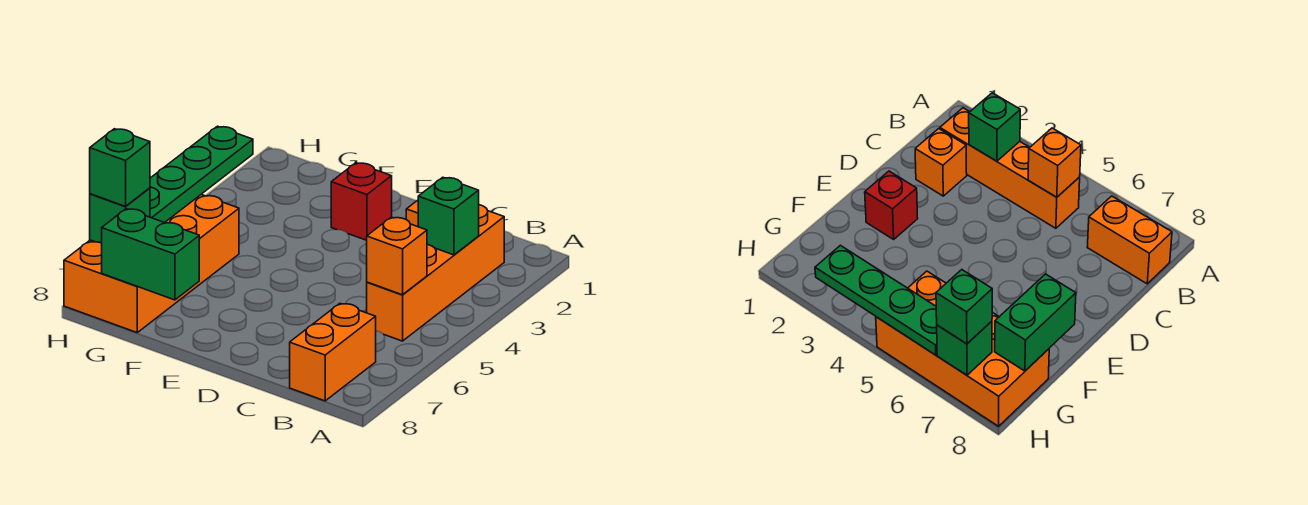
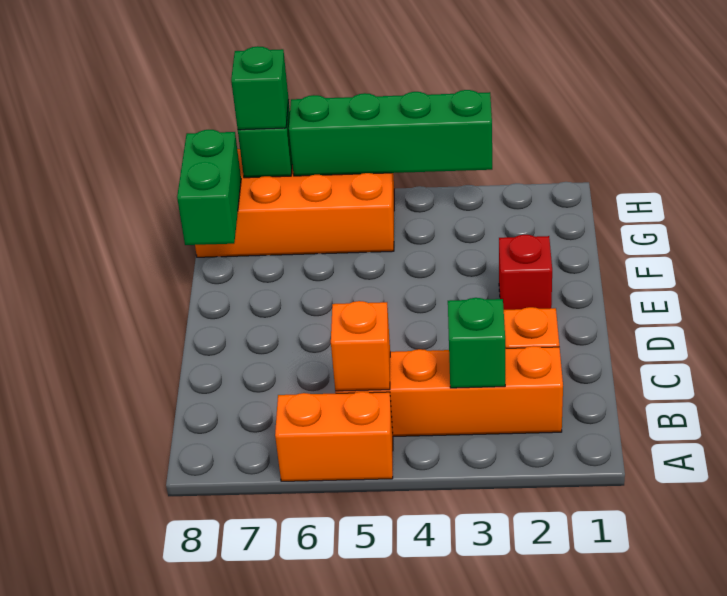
orange 1x2 brick [290,303,376,401] -> orange 1x2 brick moved to [275,392,393,481]
green 1x4 plate [150,126,253,223] -> green 1x4 brick [289,90,492,176]

